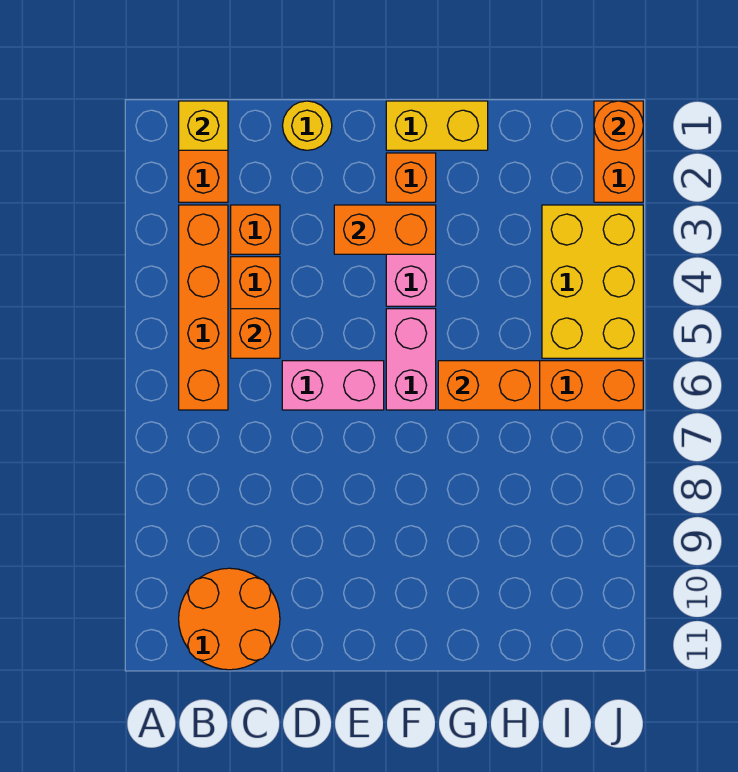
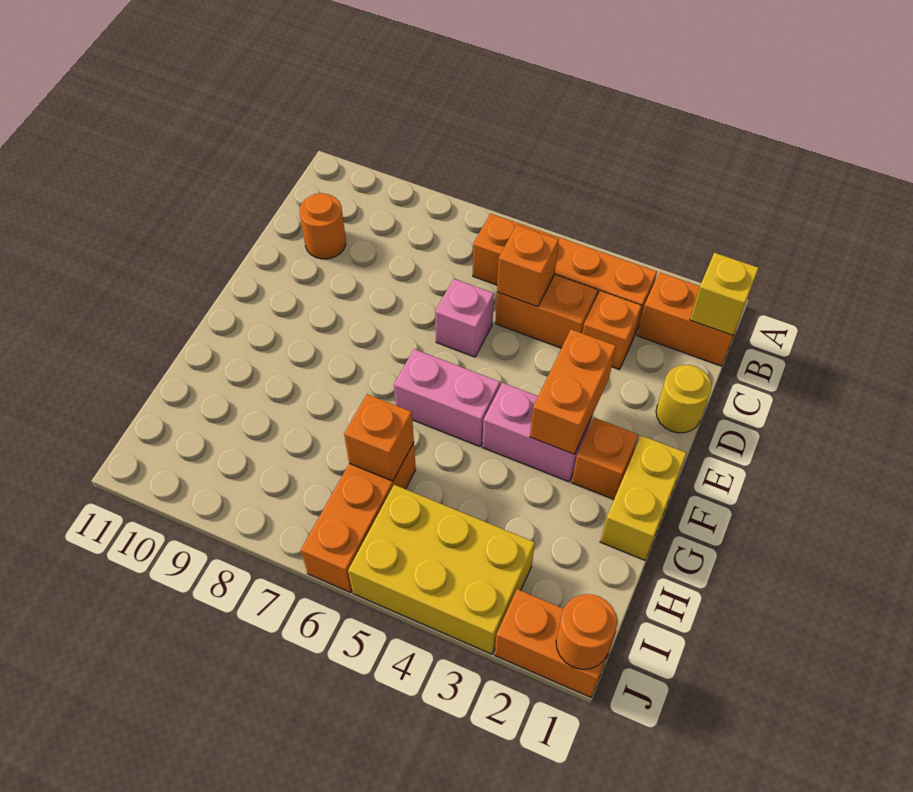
orange 2x2 round brick [179,568,280,670] -> orange 1x1 round brick [300,193,346,259]
pink 1x2 brick [282,361,384,410] -> pink 1x1 brick [435,279,494,357]
orange 1x2 brick [438,361,540,410] -> orange 1x1 brick [344,394,414,481]

